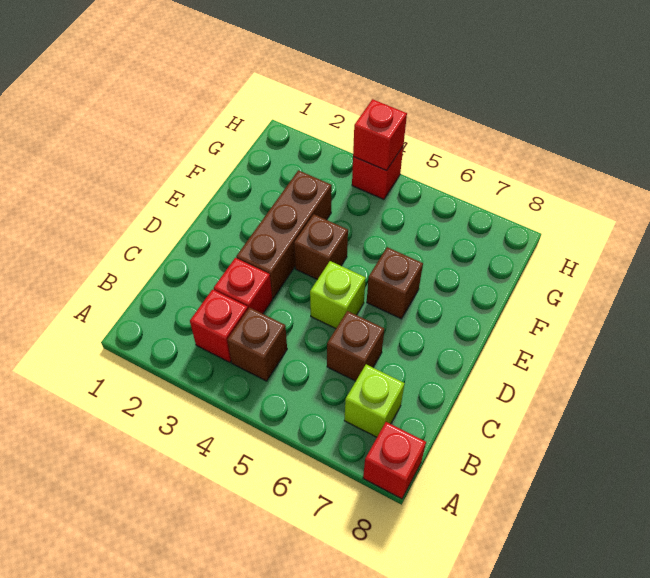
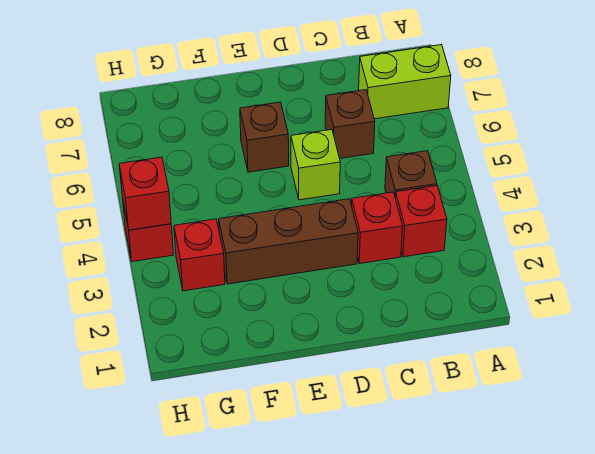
red 1x1 brick [363,422,426,499] -> red 1x1 brick moved to [174,219,225,291]
lime 1x1 brick [344,364,405,437] -> lime 1x2 brick [359,45,451,119]
brown 1x1 brick [294,214,348,280] -> none

